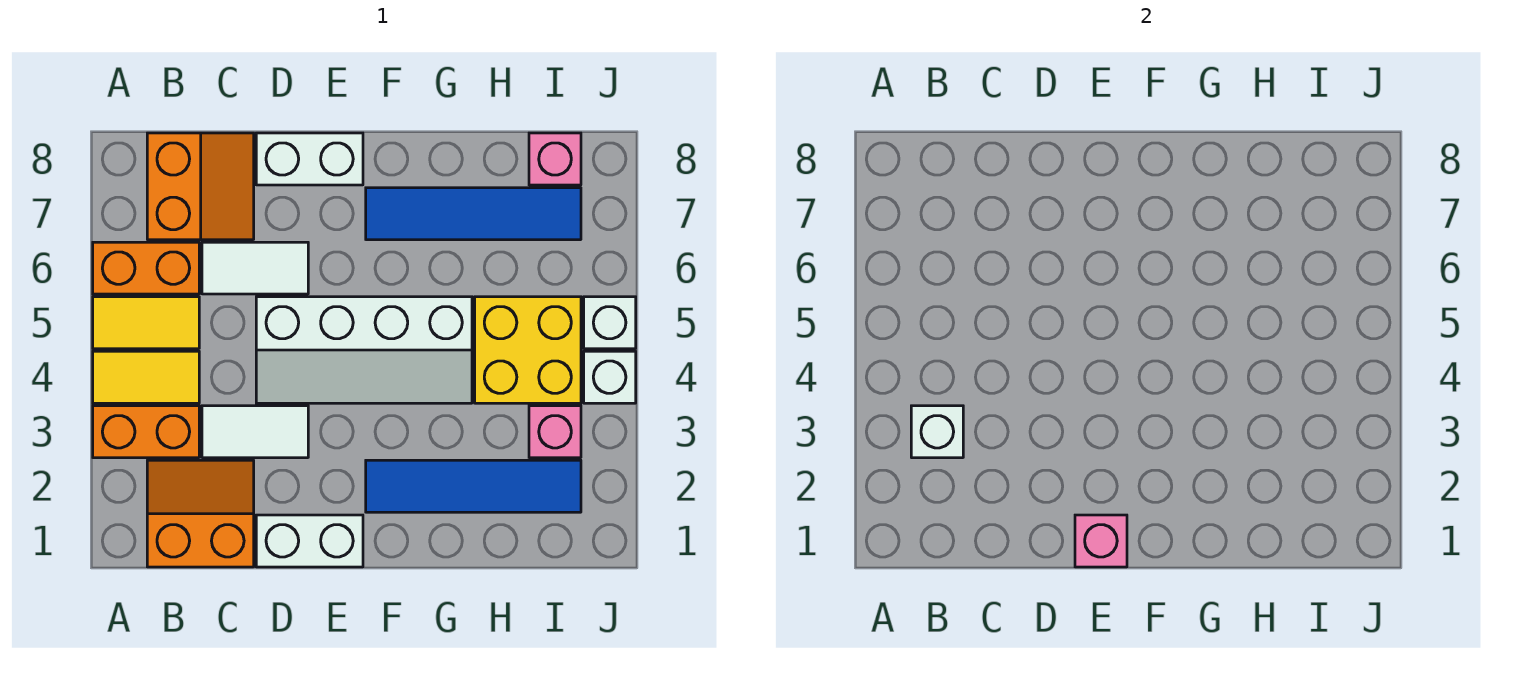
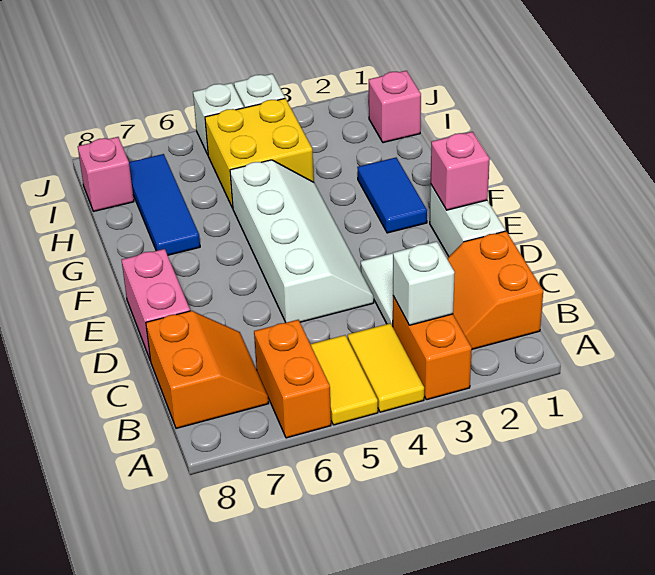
orange 2x2 slope [147,133,254,240] -> orange 2x2 slope turned to [146,311,269,428]
white 1x2 tile [202,242,308,294] -> none
white 1x2 brick [256,133,363,185] -> pink 1x2 brick [122,249,190,361]
blue 1x4 tile [366,460,581,512] -> blue 1x2 tile [357,158,427,233]
blue 1x4 tile [366,188,581,240] -> blue 1x3 tile [129,154,200,255]
pink 1x1 brick [529,406,581,458] -> pink 1x1 brick moved to [369,71,421,143]

